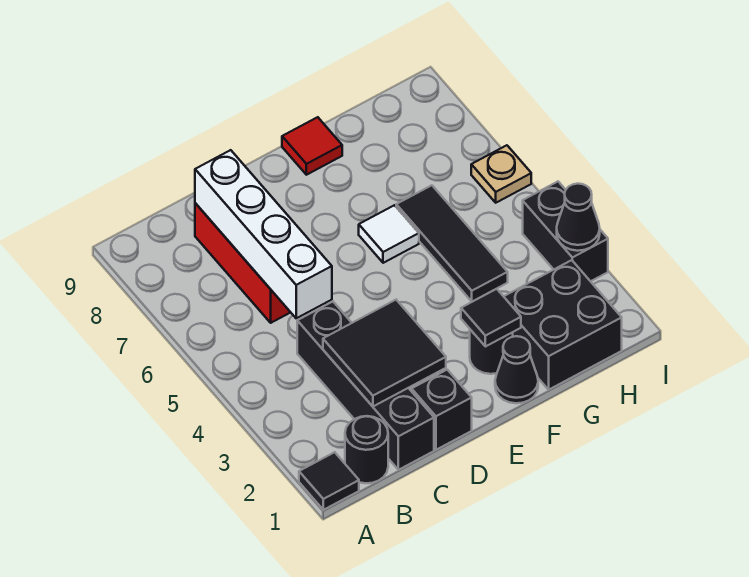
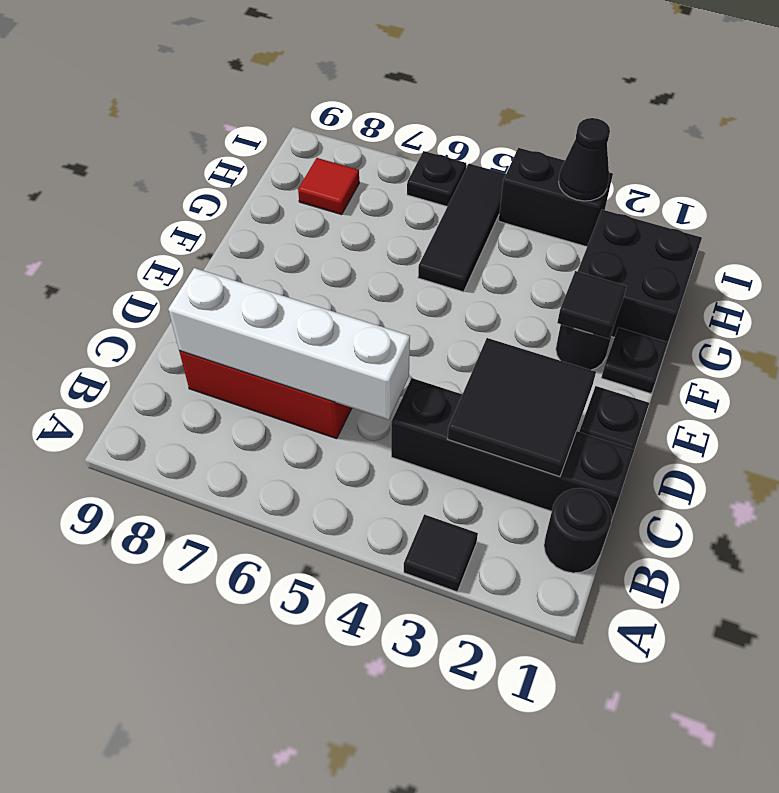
black 1x1 tile [299,452,359,510] -> black 1x1 tile moved to [404,514,478,592]
black 1x1 cone [495,336,538,403] -> black 1x1 plate [601,327,668,394]
white 1x1 tile [359,205,419,263] -> none
red 1x1 tile [282,117,342,175] -> red 1x1 tile moved to [298,158,359,215]
black 1x3 tile [396,185,508,302] -> black 1x3 tile turned to [418,164,506,292]
tan 1x1 plate [471,145,531,203] -> black 1x1 plate [407,151,466,206]

